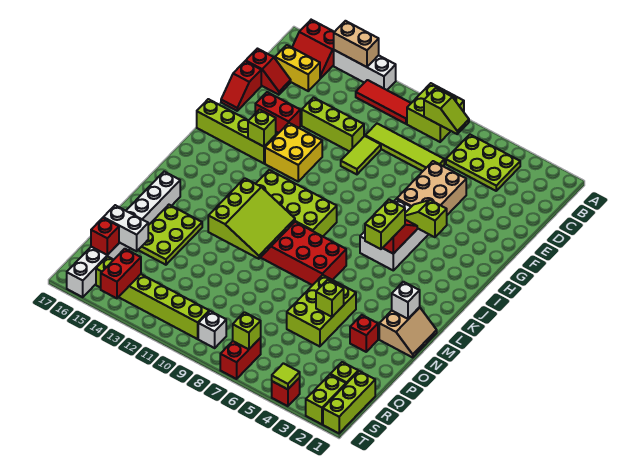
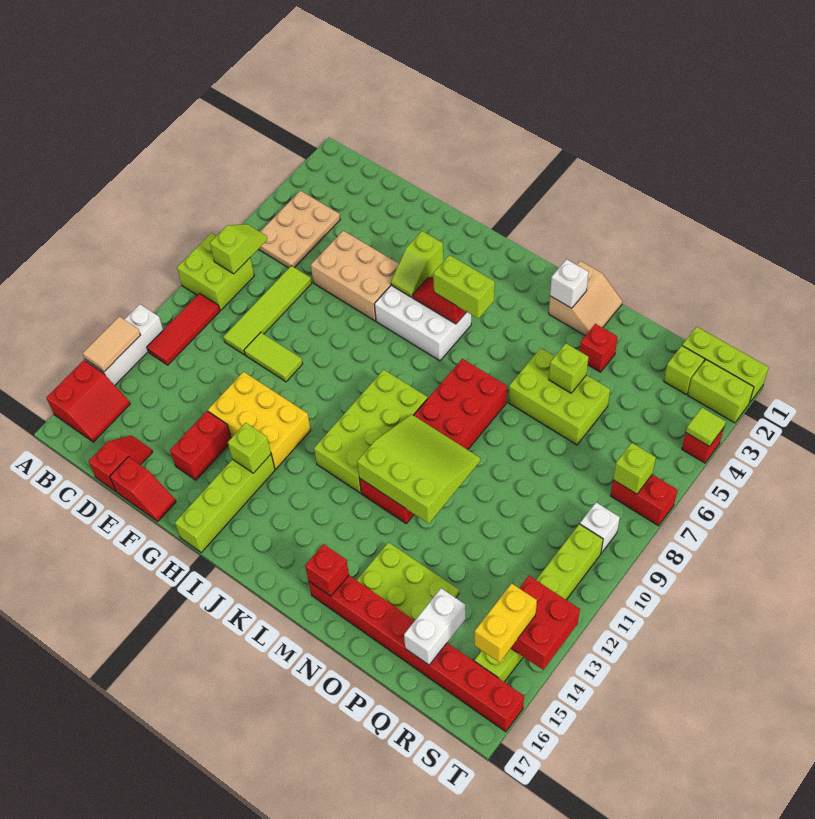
tan 1x2 brick [334,21,379,67] -> tan 1x2 tile [83,316,140,372]
lime 2x3 plate [446,135,520,191] -> tan 2x3 plate [258,191,340,268]
yellow 1x2 brick [275,45,320,91] -> yellow 1x2 brick moved to [475,583,537,662]
lime 1x3 brick [302,98,364,152] -> none
yellow 2x2 brick [265,123,322,181] -> yellow 2x3 brick [208,372,311,469]
tan 2x2 slope [379,307,437,357] -> tan 2x2 slope turned to [549,261,622,336]
white 1x8 brick [67,172,180,297] -> red 1x8 brick [309,576,524,732]
red 1x1 brick [91,218,119,255] -> red 1x1 brick moved to [305,544,349,596]
red 1x2 brick [101,249,141,298] -> red 2x2 brick [511,576,580,670]

